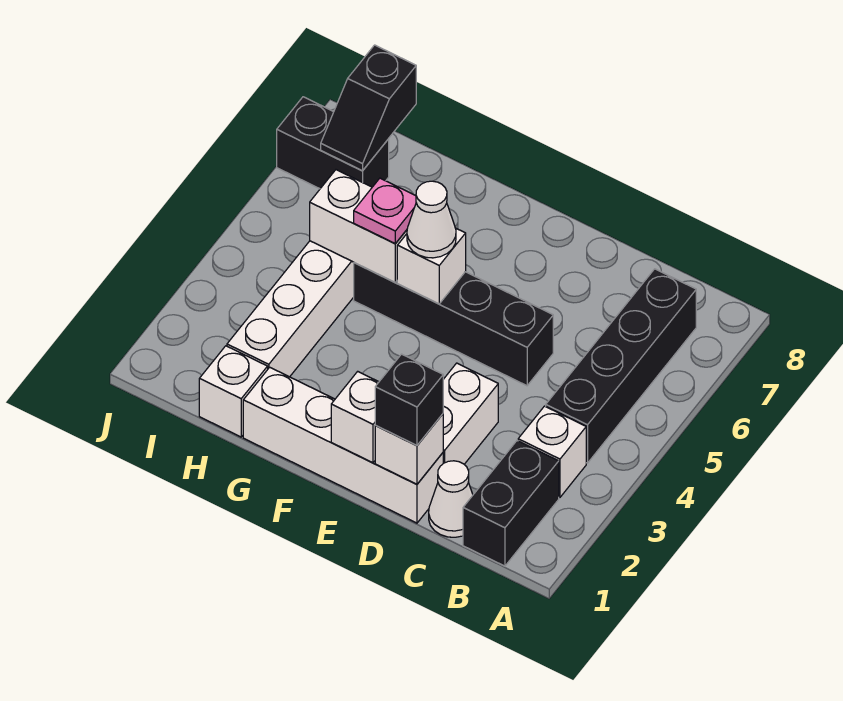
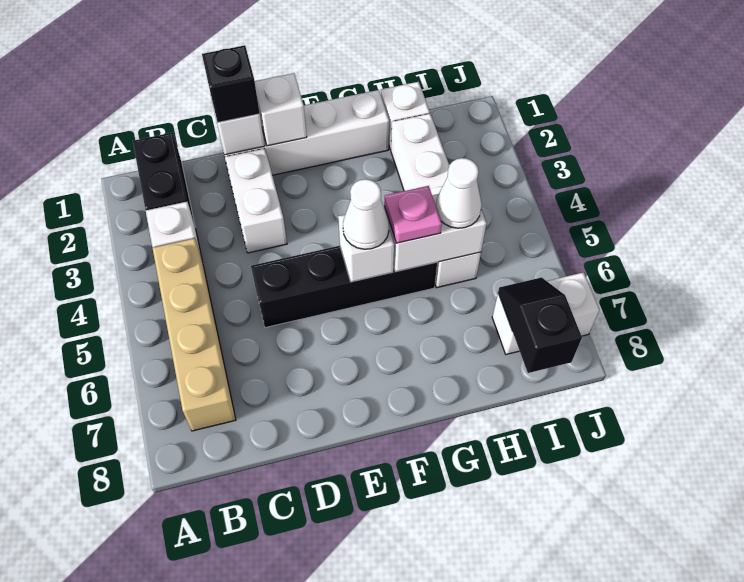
black 1x4 brick [546,269,696,463] -> tan 1x4 brick [153,238,236,431]
white 1x1 cone [429,461,473,537] -> white 1x1 cone moved to [436,158,482,228]
black 1x2 brick [277,97,389,189] -> white 1x2 brick [492,272,599,354]

